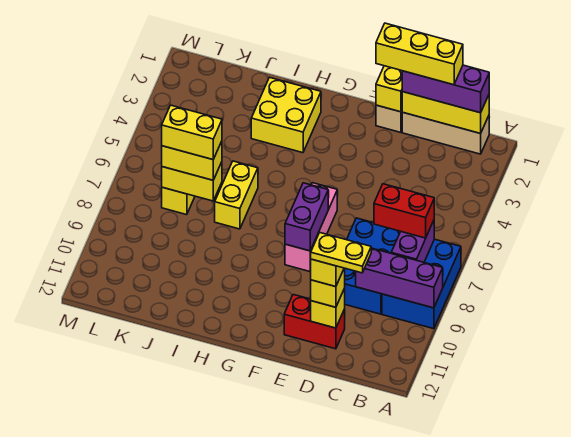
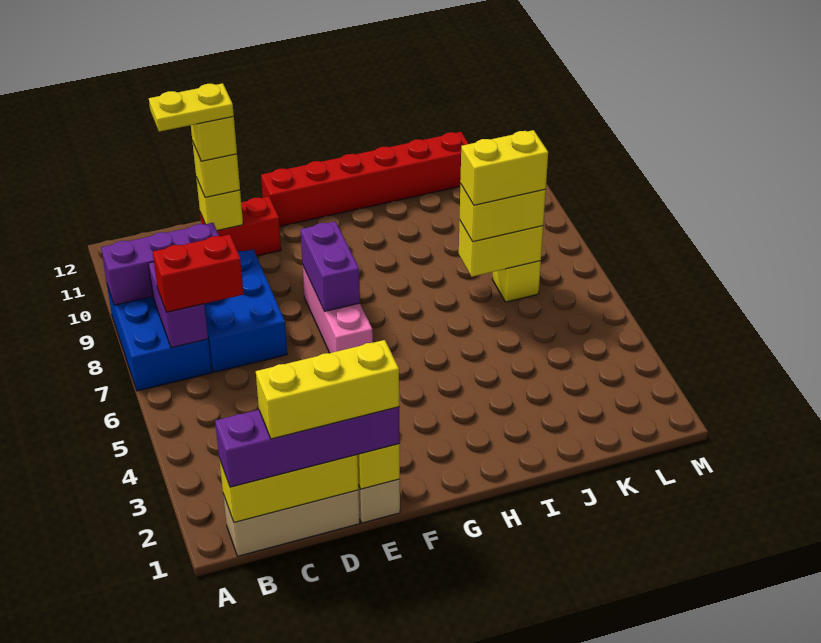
purple 1x3 brick [402,65,489,113] -> purple 1x4 brick [215,407,400,487]
none -> red 1x6 brick [261,132,469,226]
yellow 2x2 brick [251,77,321,153] -> none
yellow 1x2 brick [215,161,258,229] -> none

